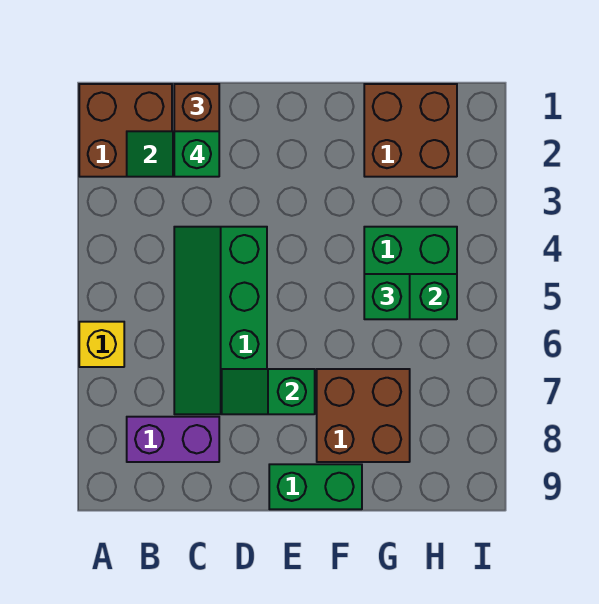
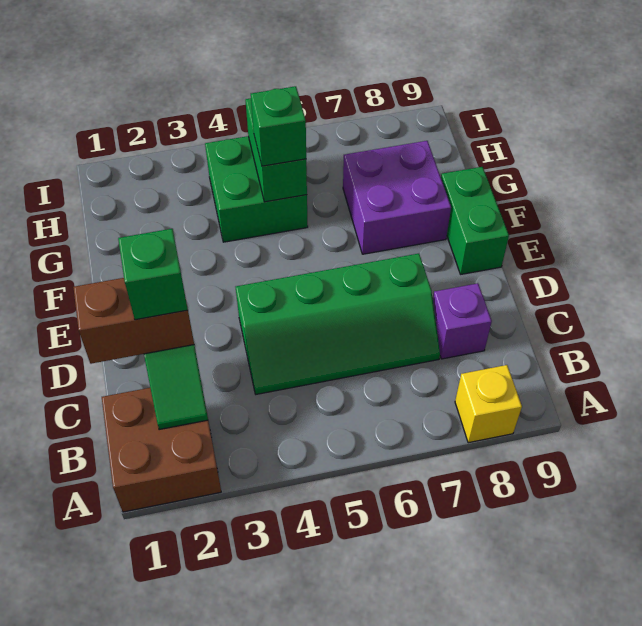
yellow 1x1 brick [79,322,124,367] -> yellow 1x1 brick moved to [455,365,522,443]
purple 1x2 brick [127,417,219,462] -> purple 1x1 brick [433,283,492,359]
green 1x2 slope [222,369,315,414] -> none
brown 2x2 brick [317,369,410,462] -> purple 2x2 brick [343,141,451,254]
brown 2x2 brick [364,84,457,177] -> none

